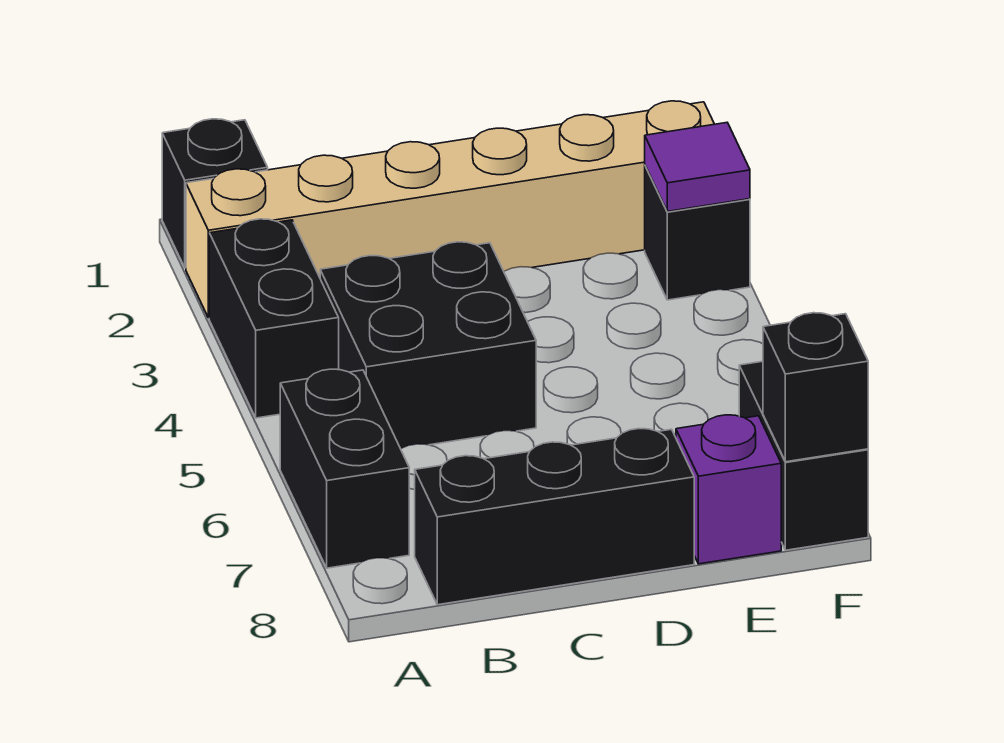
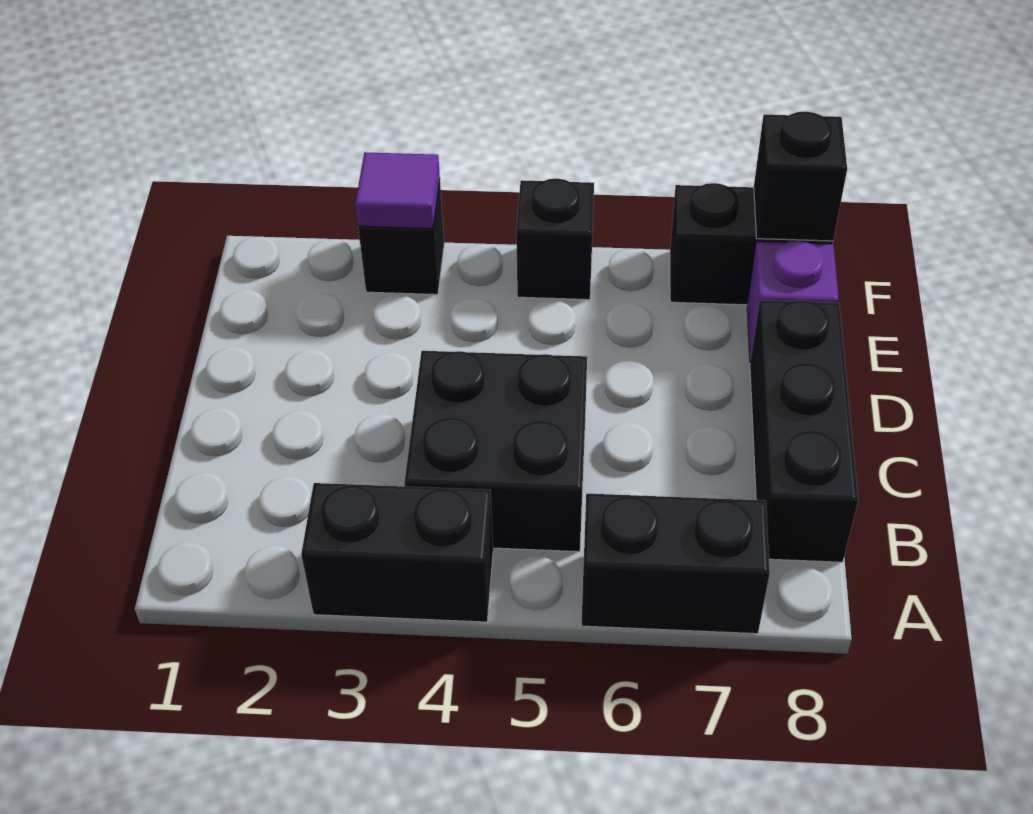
black 1x1 brick [162,119,268,268] -> black 1x1 brick moved to [516,178,594,300]
tan 1x6 brick [186,101,714,318] -> none

